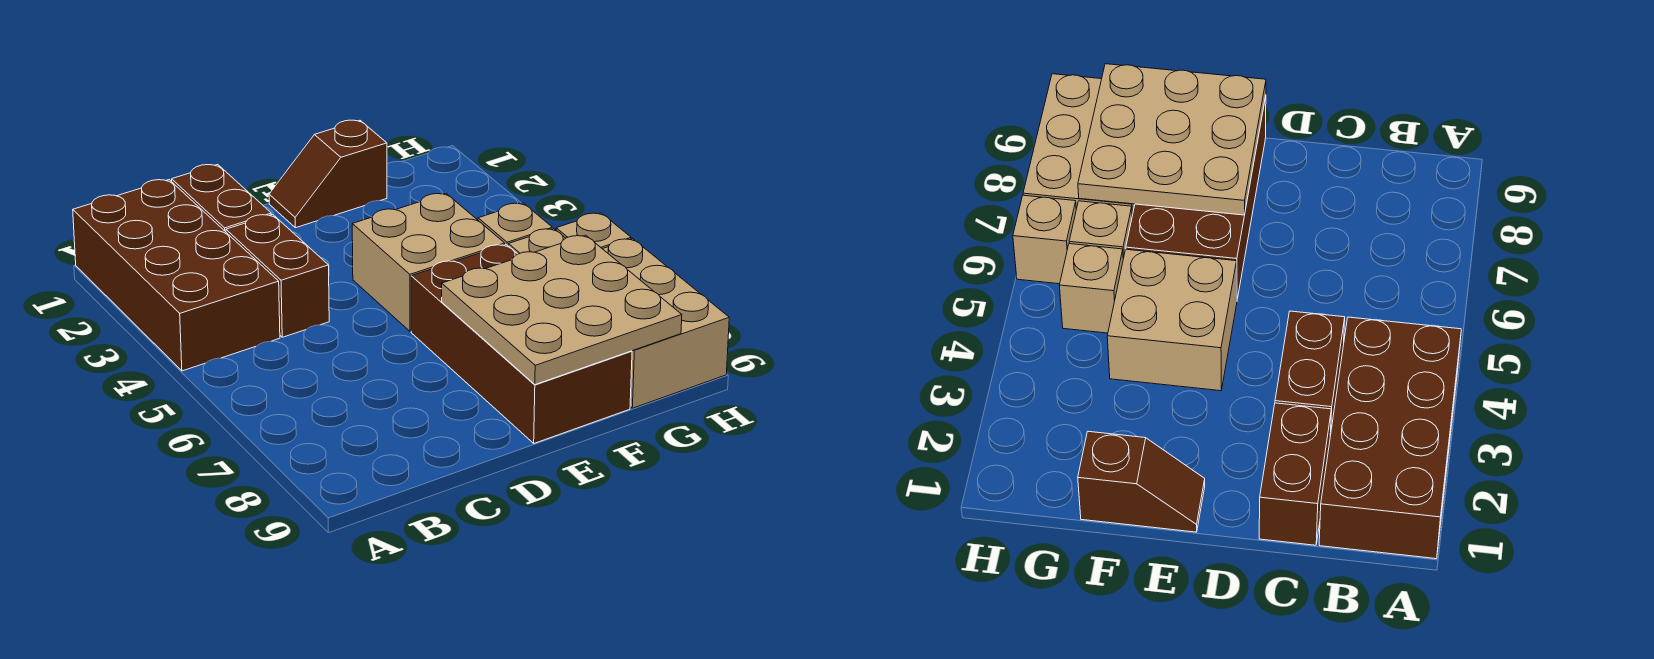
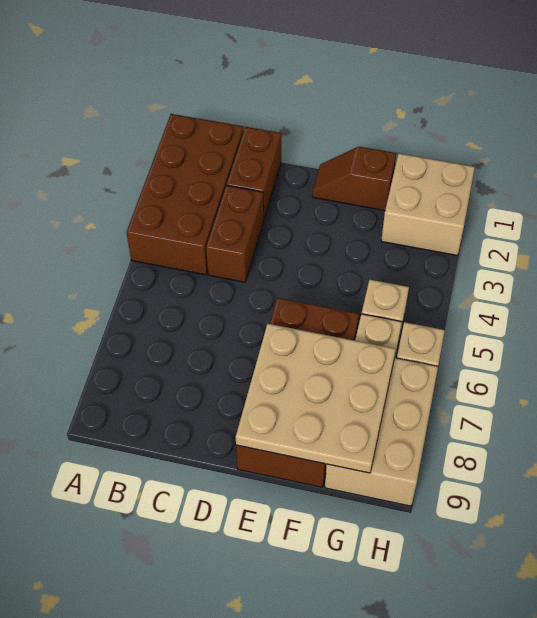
tan 2x2 brick [352,193,505,331] -> tan 2x2 brick moved to [381,154,475,256]

